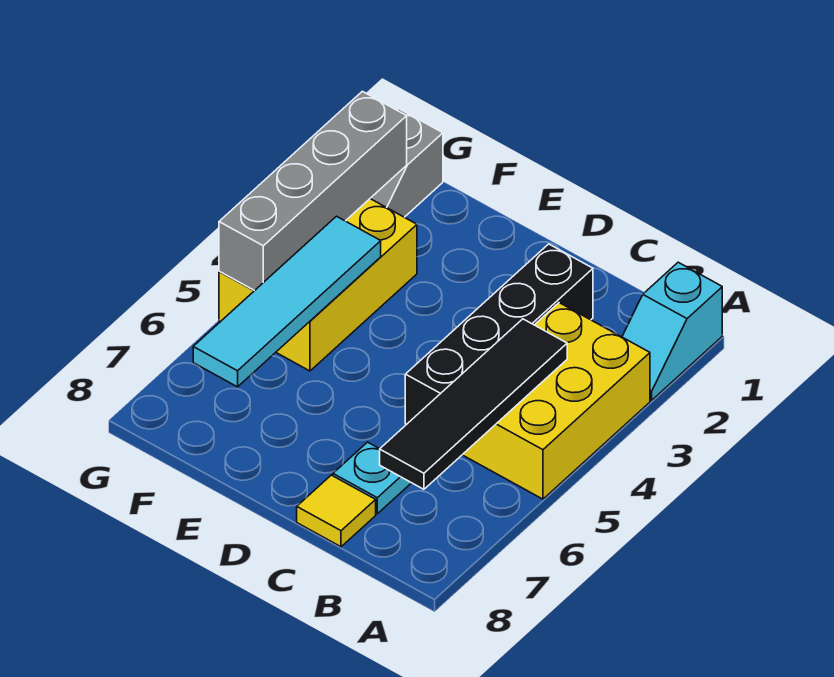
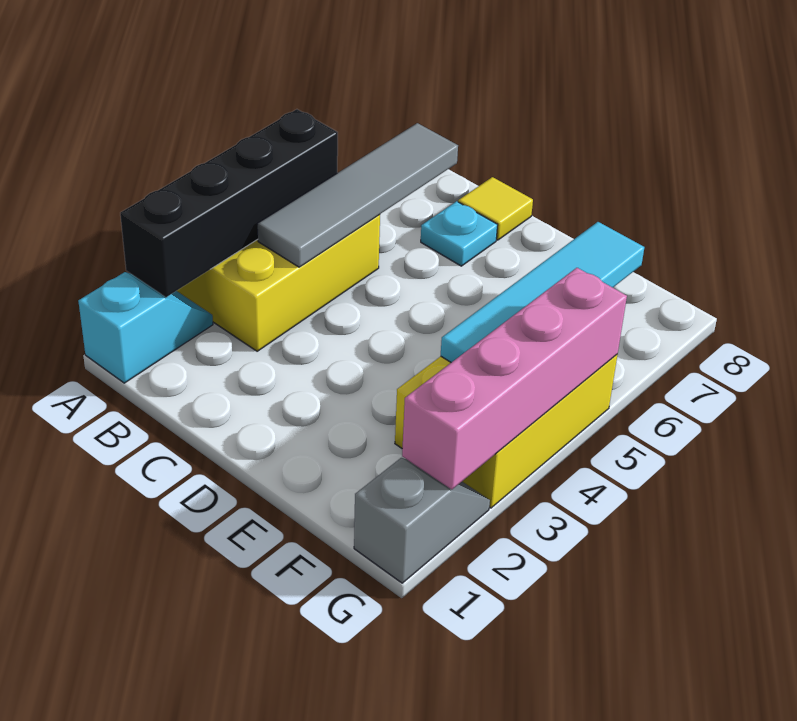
black 1x4 tile [380,319,567,489] -> grey 1x4 tile [257,123,458,267]
black 1x4 brick [405,244,593,424] -> black 1x4 brick moved to [120,109,338,297]
grey 1x4 brick [219,91,407,291] -> pink 1x4 brick [402,268,627,490]

